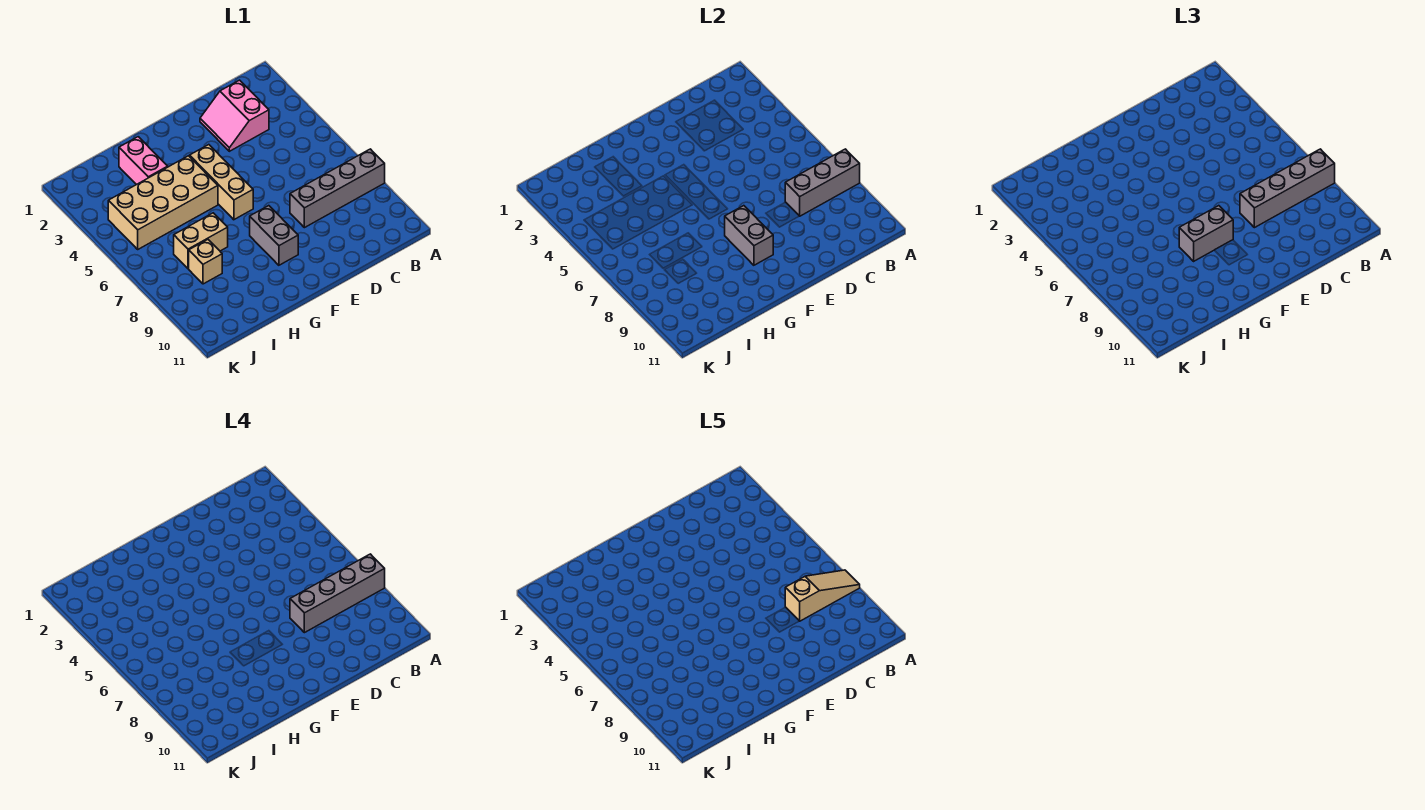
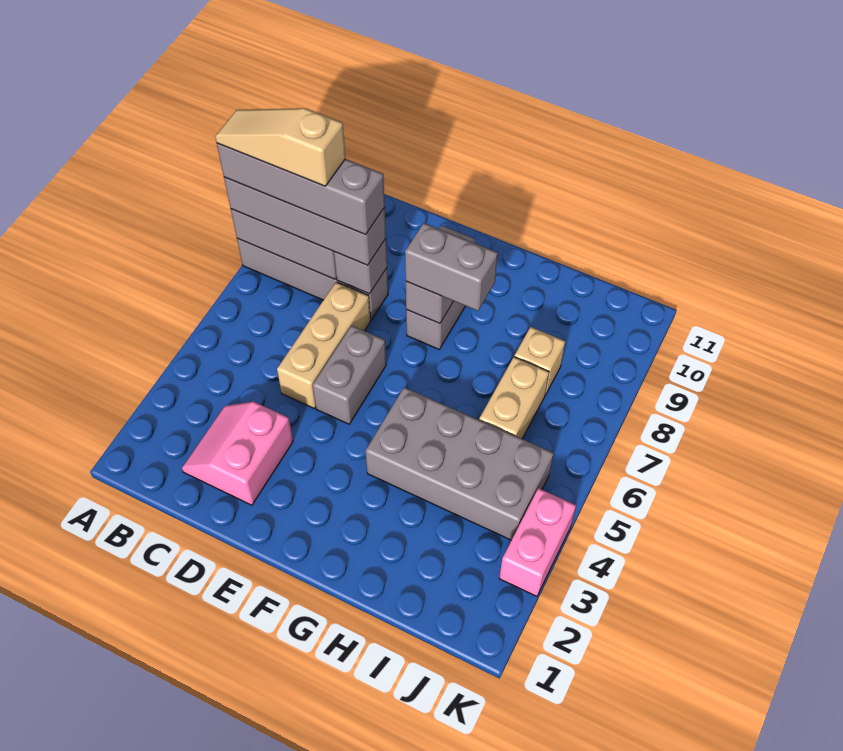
pink 2x2 slope [200,80,269,151] -> pink 2x2 slope turned to [182,402,293,505]
none -> grey 1x1 brick [334,239,387,294]
none -> grey 1x2 brick [313,326,386,424]
tan 1x3 brick [190,145,253,220] -> tan 1x3 brick moved to [277,282,370,408]
tan 2x4 brick [108,156,218,249] -> grey 2x4 brick [365,387,554,540]
pink 1x2 brick [119,137,168,185] -> pink 1x2 brick moved to [499,488,576,596]
tan 1x2 brick [174,213,228,269] -> tan 1x2 brick turned to [479,357,549,439]

